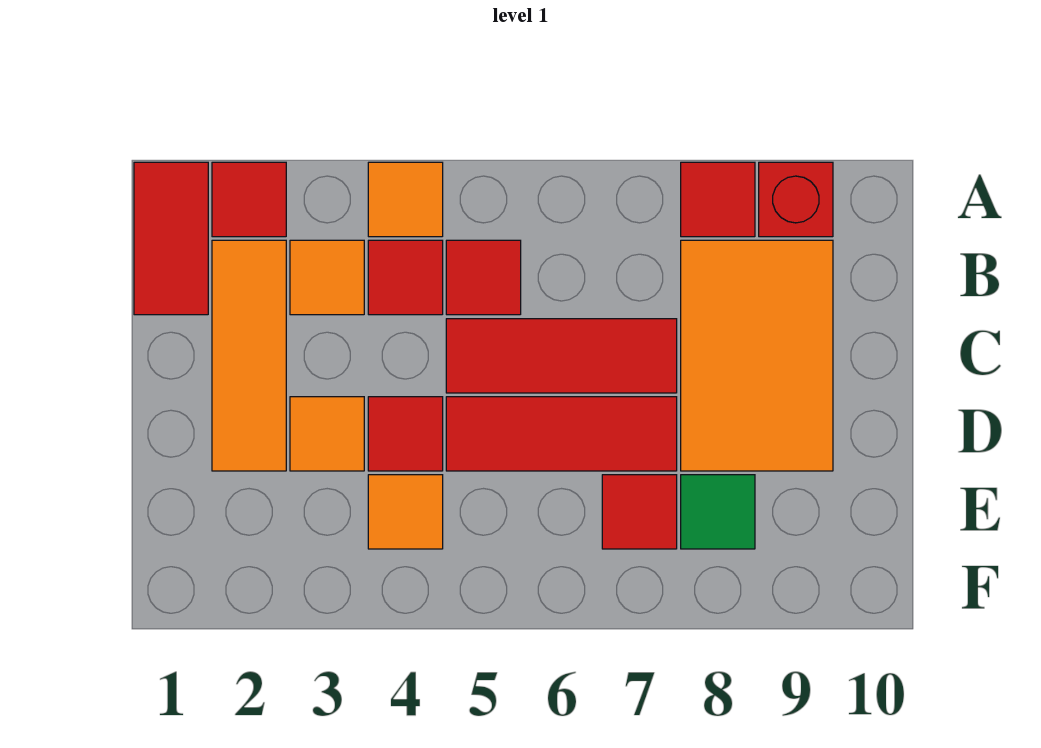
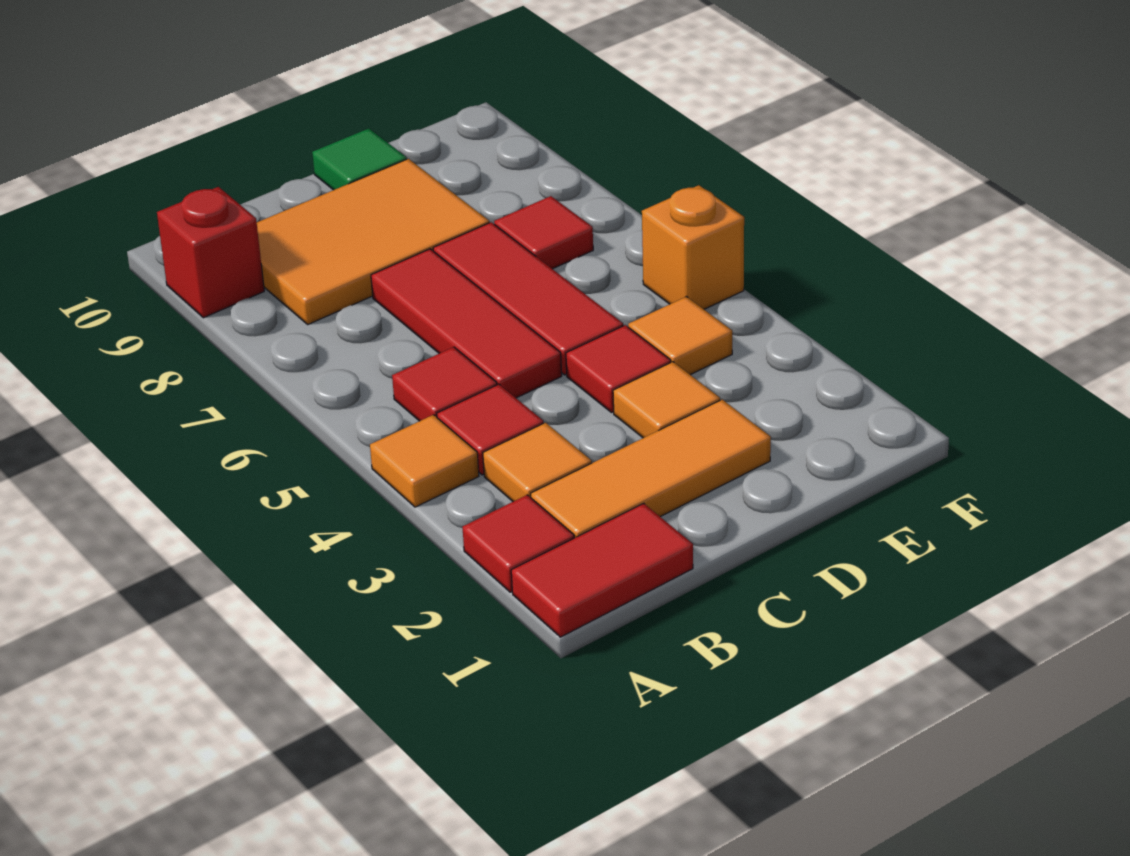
red 1x1 tile [681,162,755,237] -> none
green 1x1 tile [681,475,755,549] -> green 1x1 tile moved to [312,128,407,190]
none -> orange 1x1 brick [642,185,744,309]

